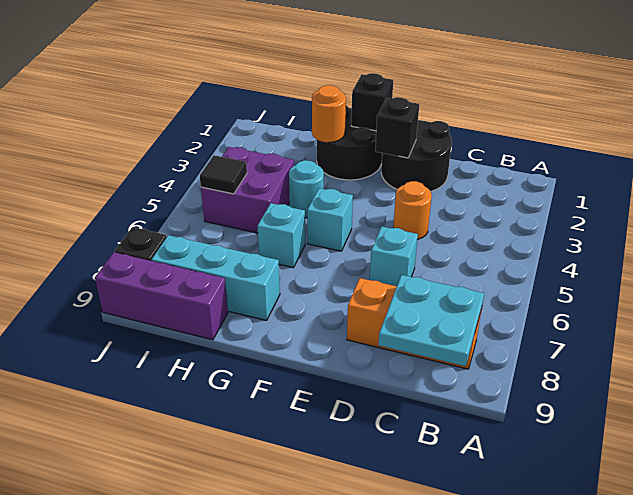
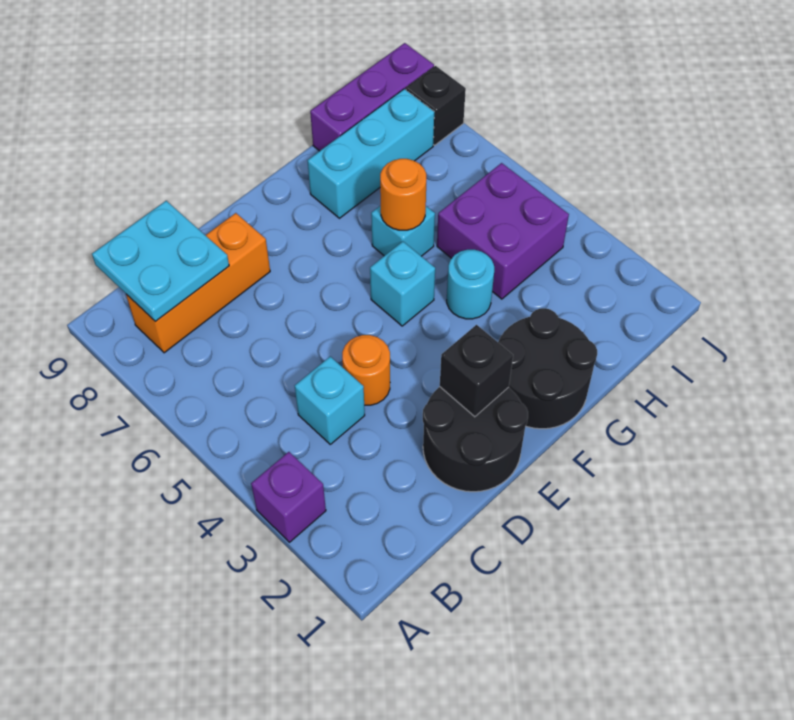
none -> purple 1x1 brick [251,452,326,542]
cyan 1x1 brick [370,226,418,286] -> cyan 1x1 brick moved to [295,357,365,444]
black 1x1 brick [351,73,393,131] -> none
orange 1x1 round brick [312,85,346,142] -> orange 1x1 round brick moved to [380,159,427,230]
black 1x1 tile [200,155,247,194] -> none

